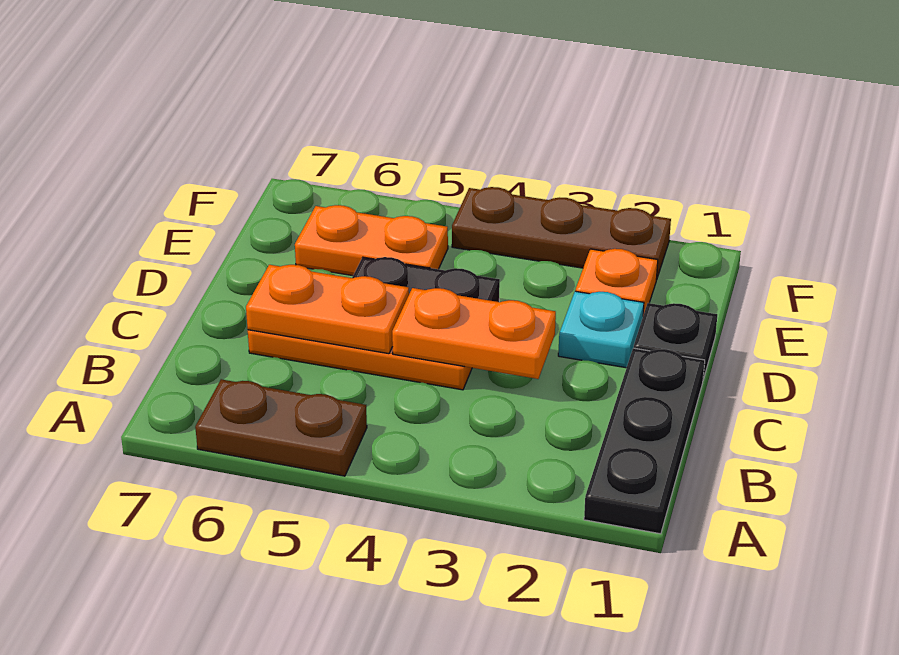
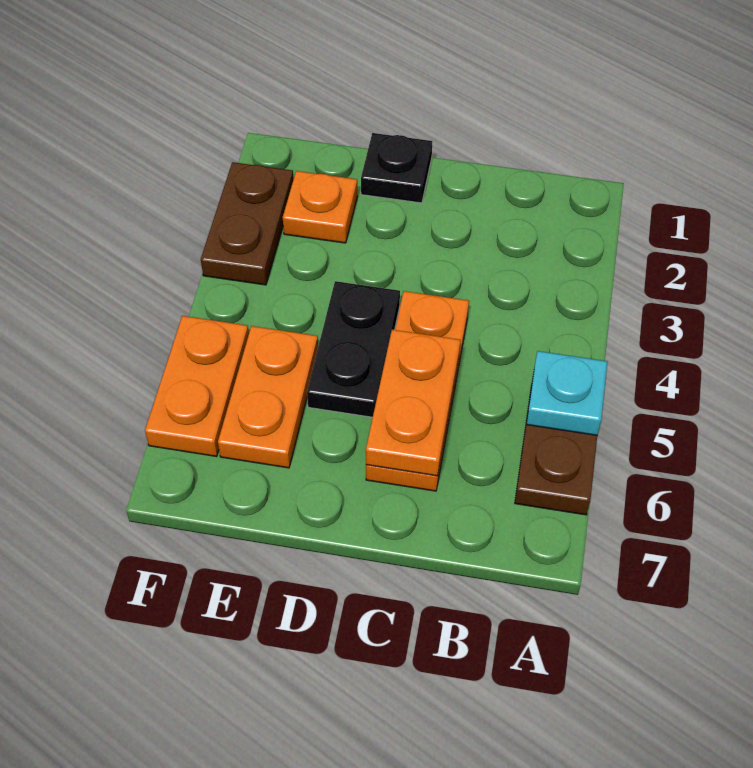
black 1x3 plate [584,348,705,534] -> none
orange 1x2 plate [392,288,556,379] -> orange 1x2 plate moved to [145,316,249,457]
cyan 1x1 plate [558,291,644,368] -> cyan 1x1 plate moved to [526,351,607,435]
brown 1x3 plate [452,187,671,280] -> brown 1x2 plate [201,162,294,285]

